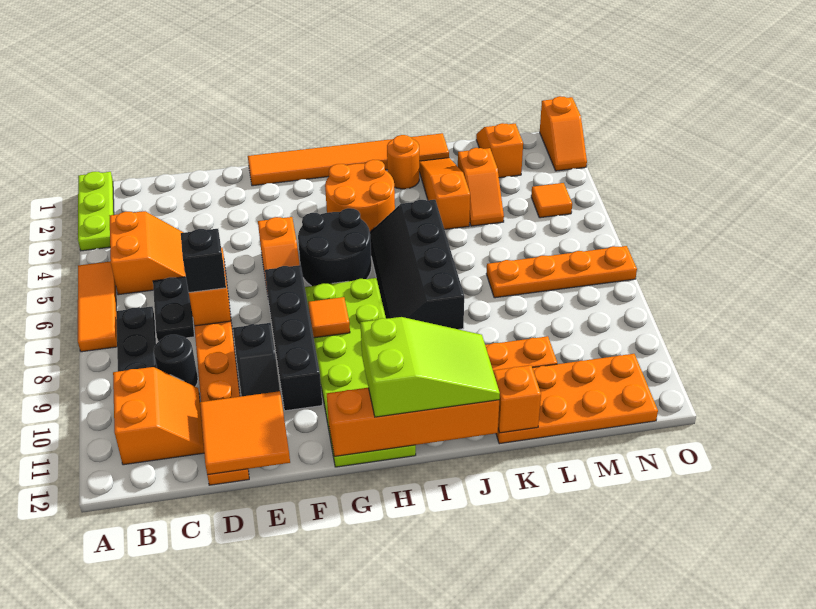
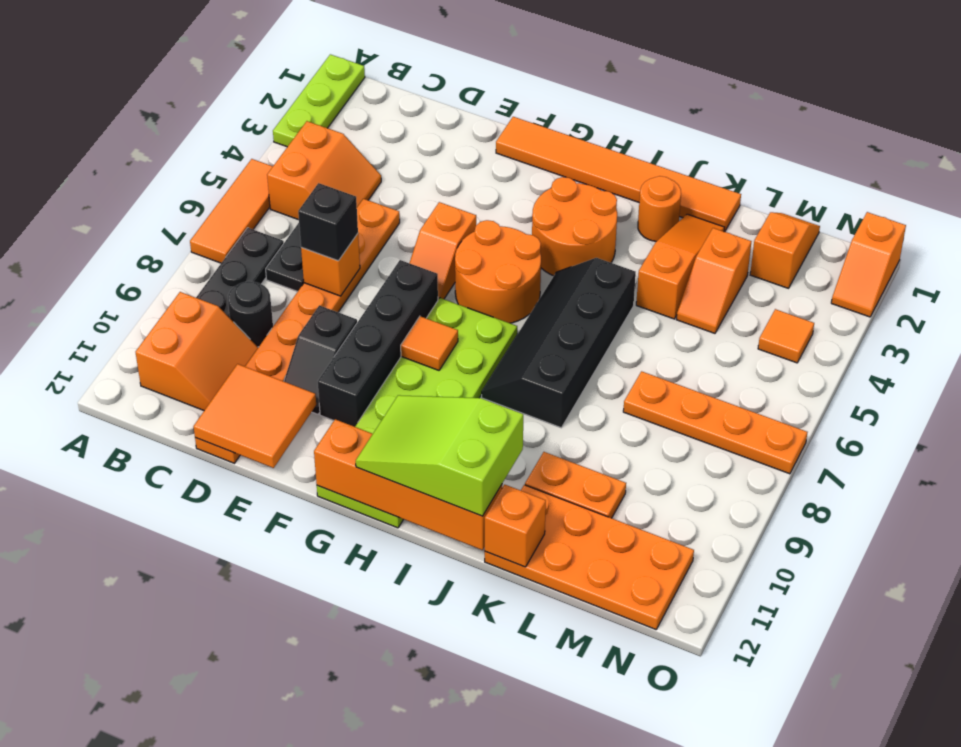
black 2x2 round brick [298,208,371,286] -> orange 2x2 round brick [455,220,541,323]
lime 2x3 slope [360,317,500,417] -> lime 2x3 slope turned to [356,395,523,516]

